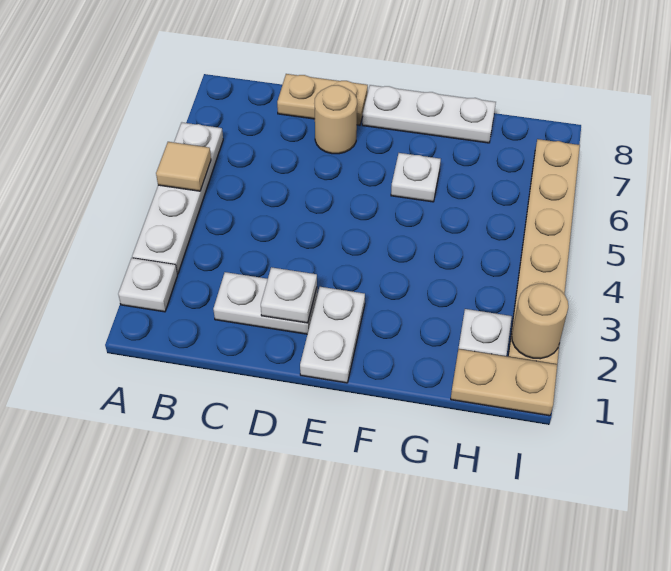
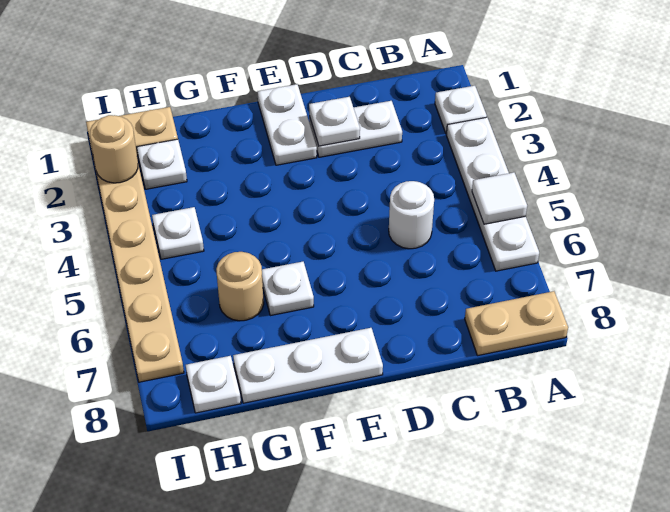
tan 1x1 tile [156,142,211,191] -> white 1x1 tile [472,172,527,224]
none -> white 1x1 round brick [389,181,434,249]
tan 1x2 plate [277,74,368,125] -> tan 1x2 plate moved to [465,291,568,356]
tan 1x1 round brick [314,85,357,154] -> tan 1x1 round brick moved to [216,252,264,321]
none -> white 1x1 plate [152,207,204,259]
none -> white 1x1 plate [186,356,241,413]

